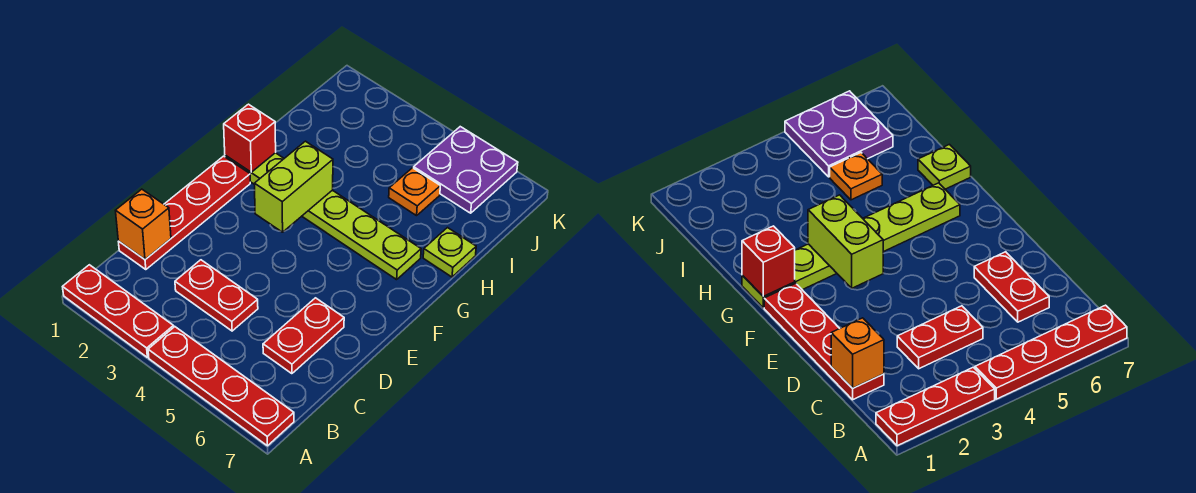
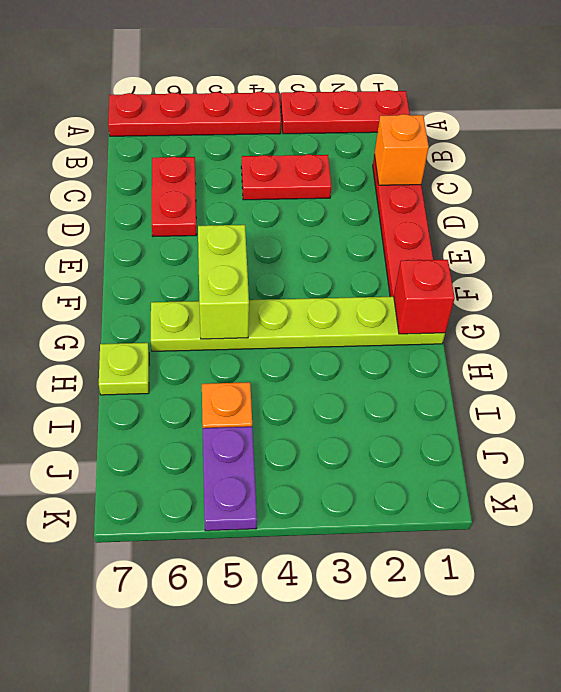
lime 1x2 brick [254,141,333,232] -> lime 1x2 brick moved to [198,225,249,339]
purple 2x2 plate [414,127,518,213] -> purple 1x2 plate [203,427,257,531]

